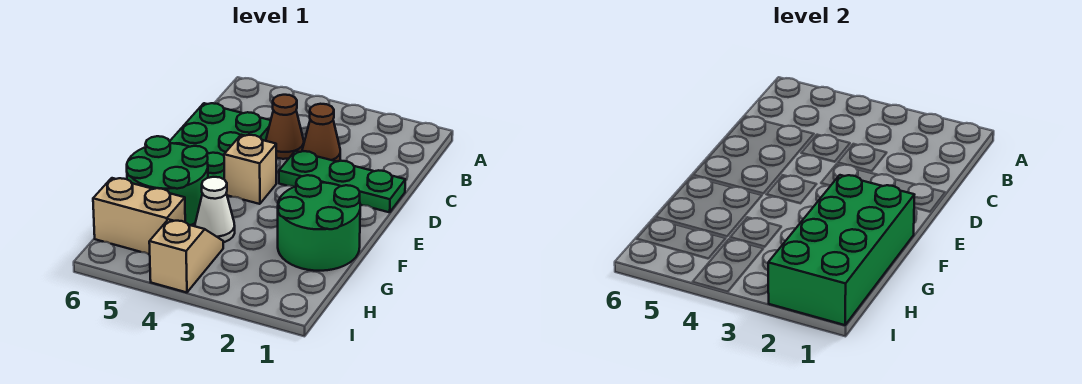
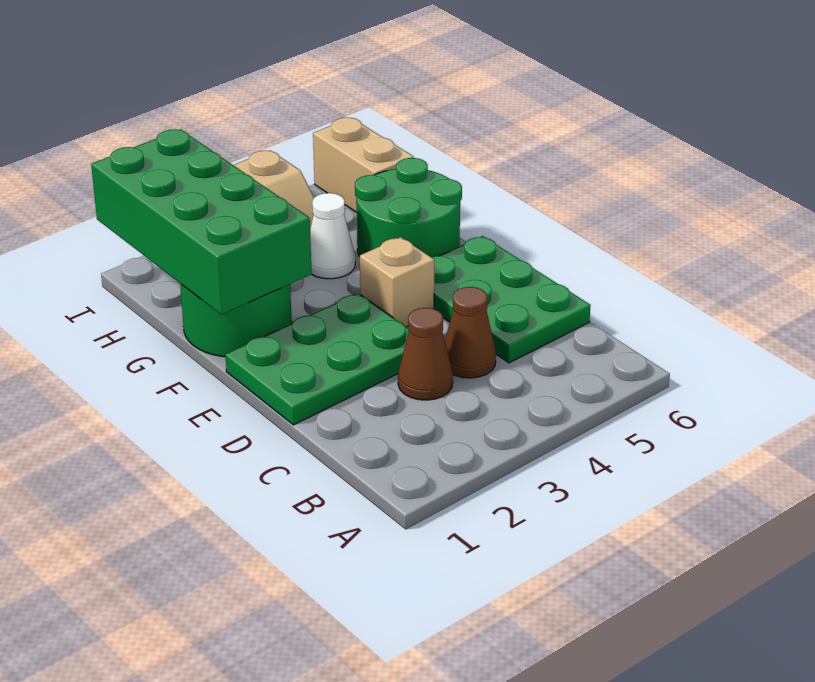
green 1x3 plate [279,151,405,212] -> green 2x3 plate [225,293,409,425]
tan 1x2 brick [93,178,185,254] -> tan 1x2 brick turned to [313,117,414,212]

